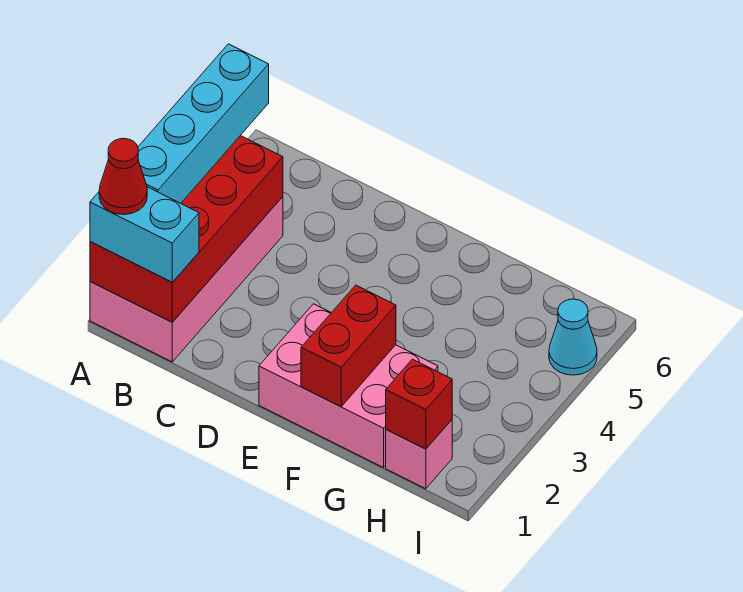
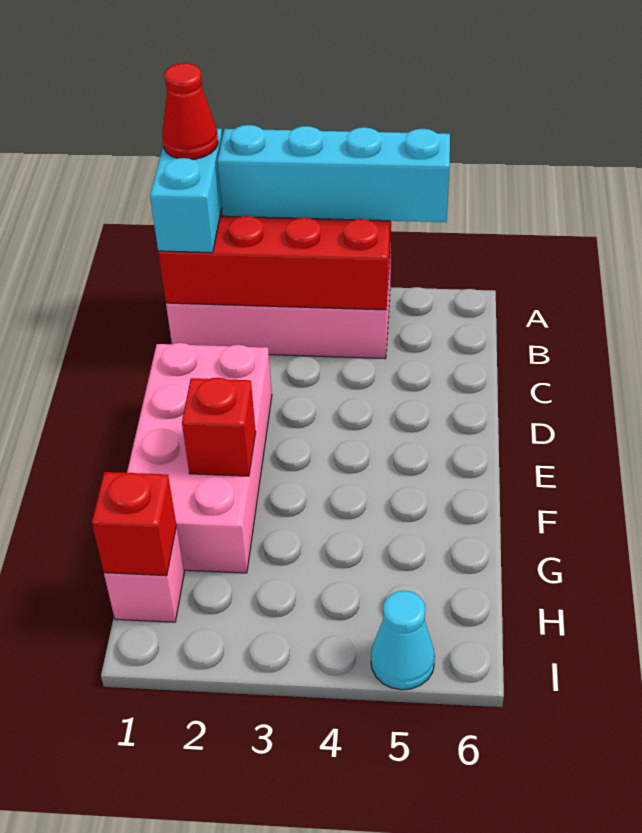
pink 2x3 brick [259,304,438,468] -> pink 2x4 brick [127,343,272,573]
red 1x2 brick [301,285,396,407] -> red 1x1 brick [182,378,256,476]

